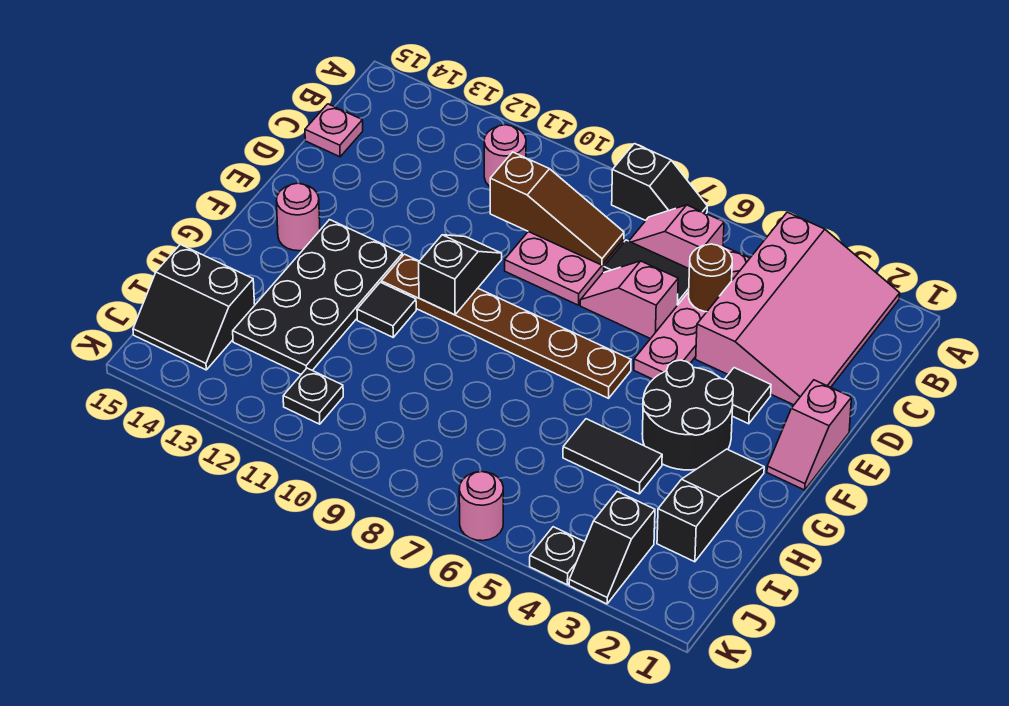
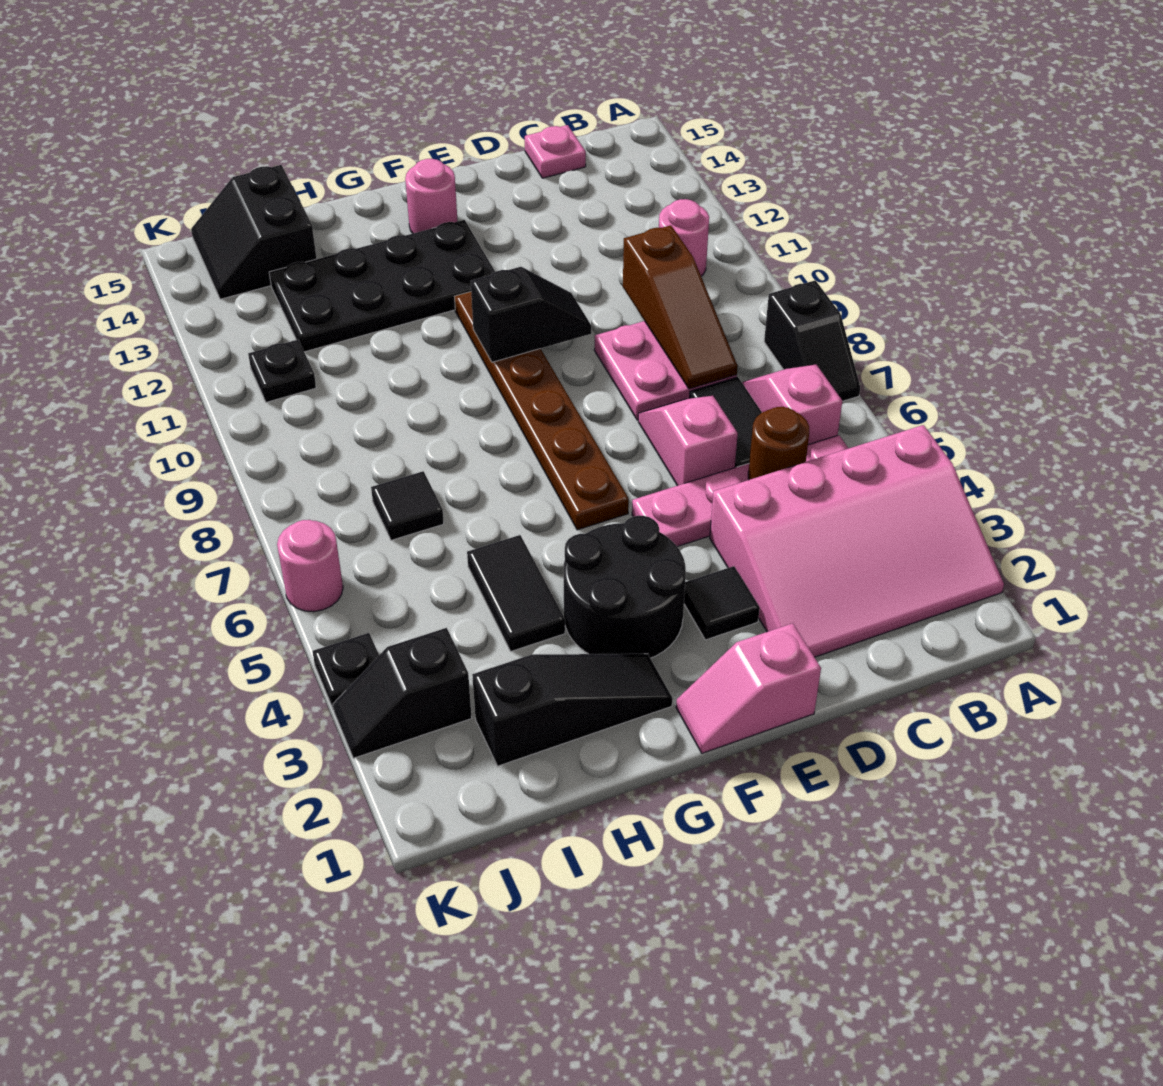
black 1x1 tile [357,282,416,337] -> black 1x1 tile moved to [371,471,444,540]

